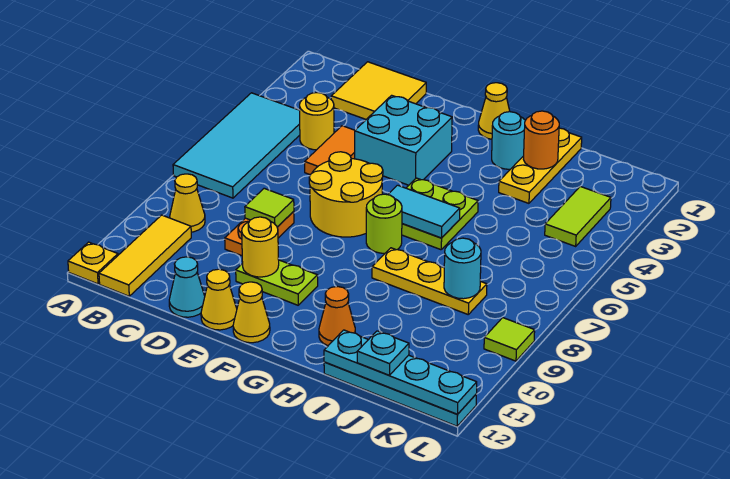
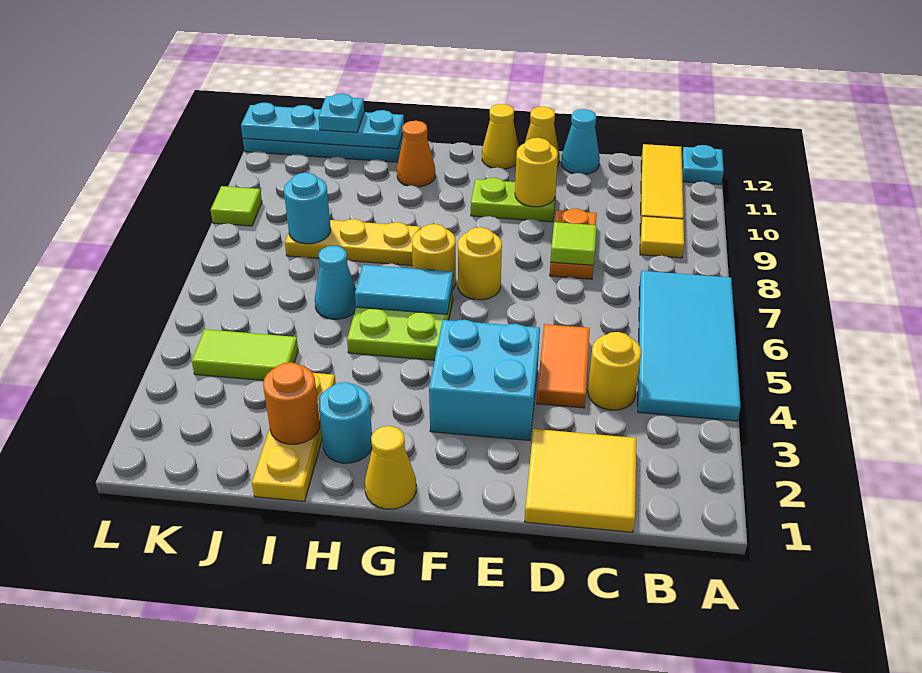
yellow 1x1 plate [68,242,118,284] -> cyan 1x1 plate [682,145,724,184]
yellow 1x1 cone [170,174,205,232] -> yellow 1x1 tile [640,216,684,258]
yellow 2x2 round brick [309,152,383,237] -> yellow 1x1 round brick [458,227,502,300]
lime 1x1 round brick [366,194,402,253] -> yellow 1x1 round brick [412,224,456,289]
none -> cyan 1x1 cone [315,246,356,319]
lime 1x2 tile [545,187,611,246] -> lime 1x2 tile turned to [192,329,298,380]

